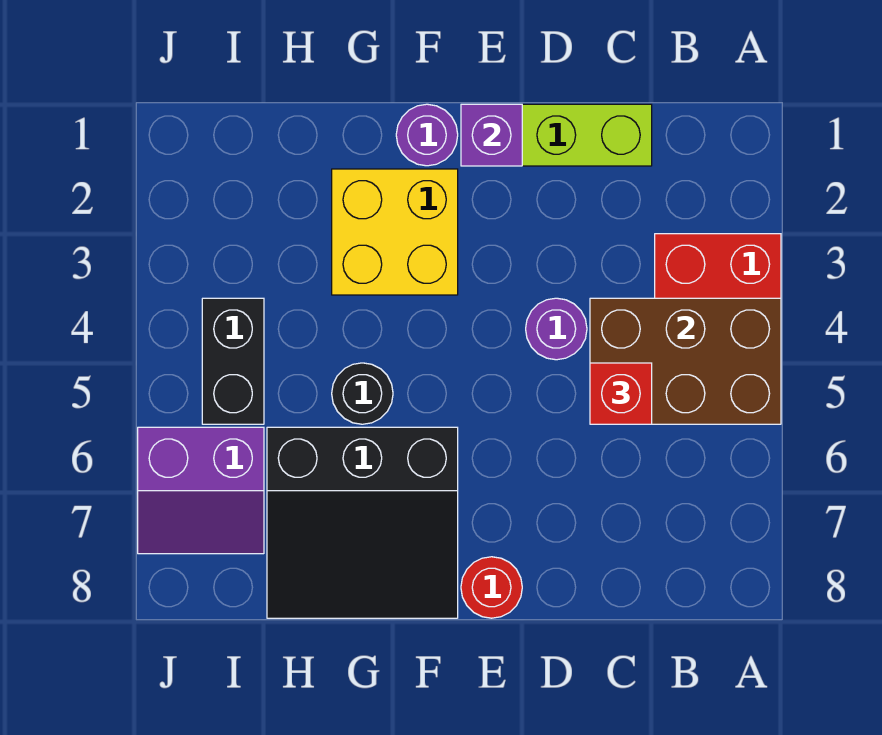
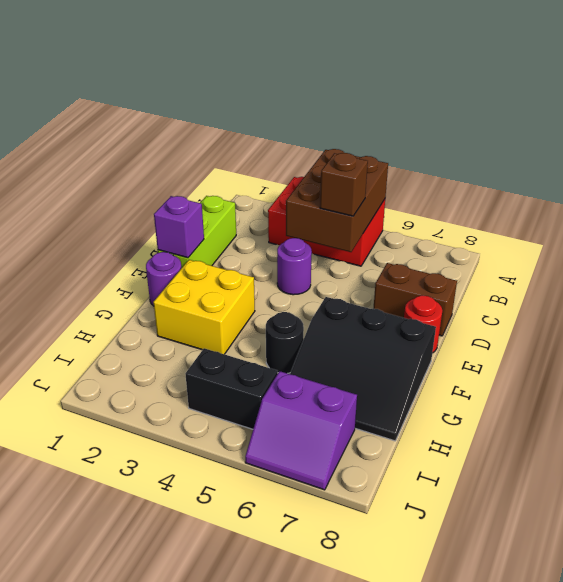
red 1x1 brick [590,363,652,424] -> brown 1x1 brick [320,153,368,216]
none -> brown 1x2 brick [373,263,457,336]
black 3x3 slope [267,427,458,618] -> black 3x3 slope turned to [290,297,436,441]
purple 2x2 slope [138,427,264,554] -> purple 2x2 slope turned to [245,371,357,490]

